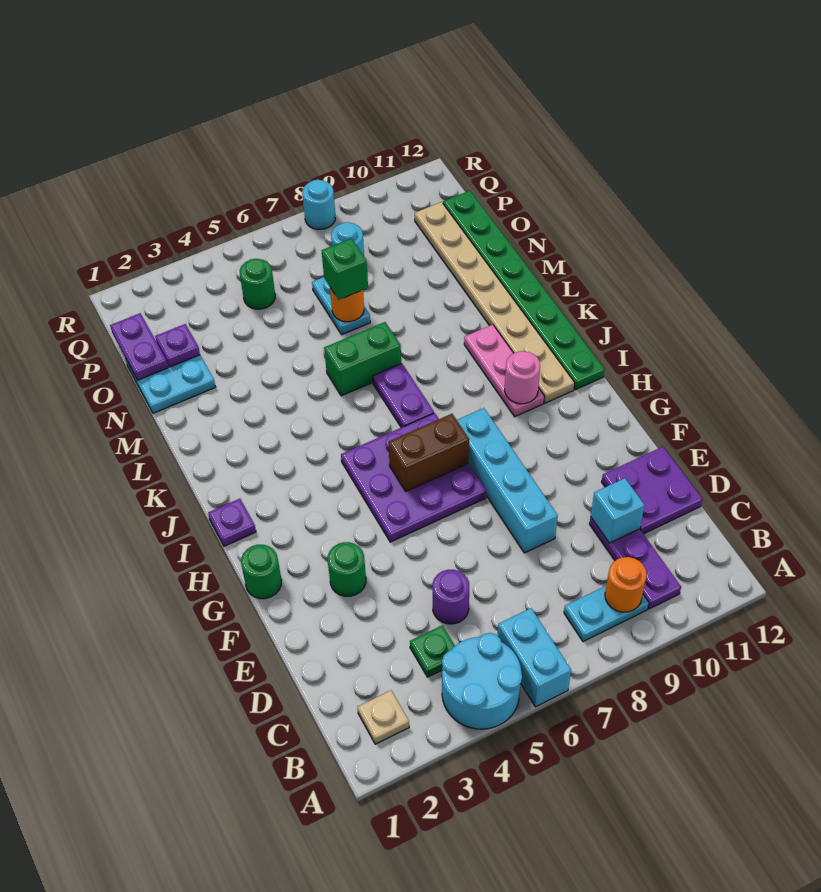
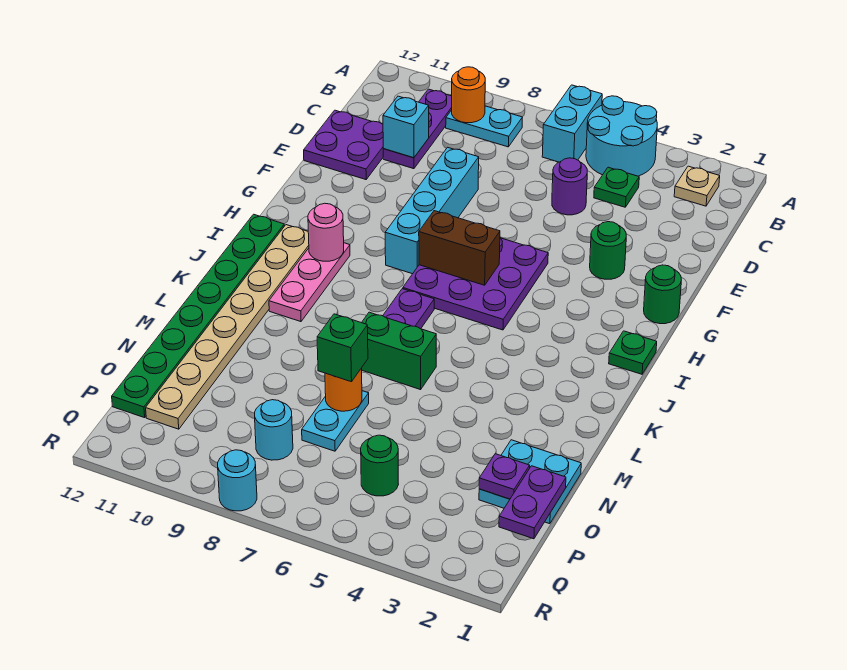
purple 1x1 plate [208,499,256,546] -> green 1x1 plate [609,331,657,374]

